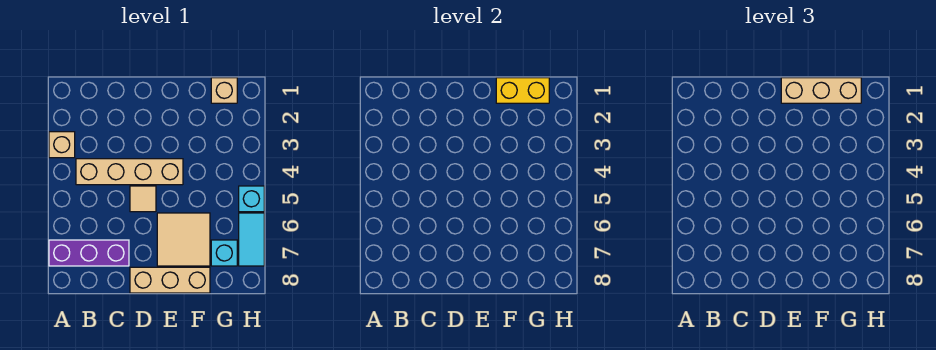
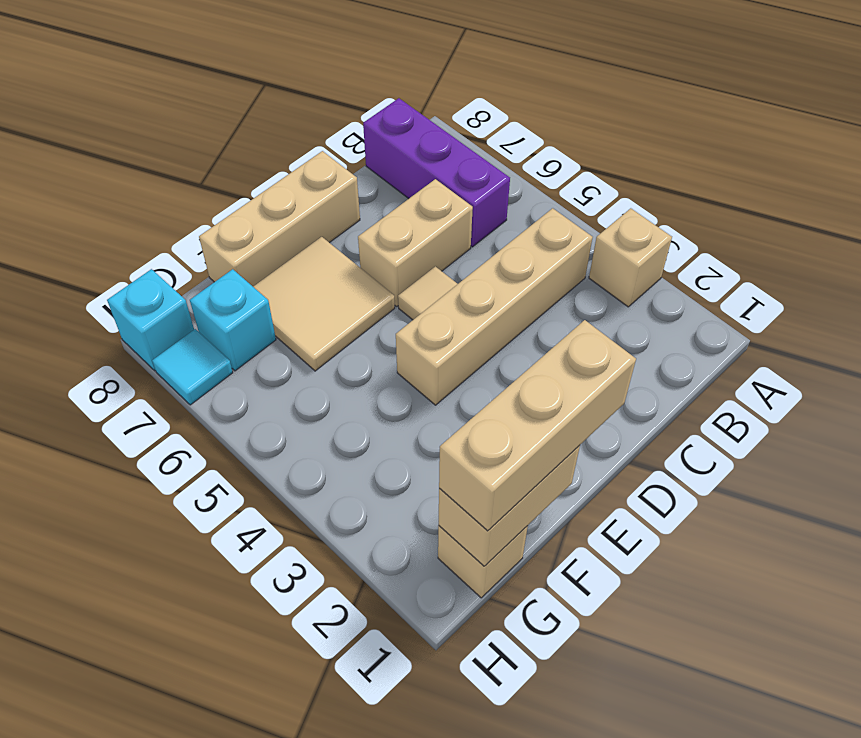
purple 1x3 brick [49,240,129,266] -> purple 1x3 brick turned to [363,98,510,247]
none -> tan 1x2 brick [358,179,473,306]
yellow 1x2 brick [496,78,549,103] -> tan 1x2 brick [439,445,580,566]
cyan 1x1 brick [239,186,264,212] -> cyan 1x1 brick moved to [107,269,194,371]
cyan 1x2 tile [239,213,264,266] -> cyan 1x1 tile [152,329,233,405]

